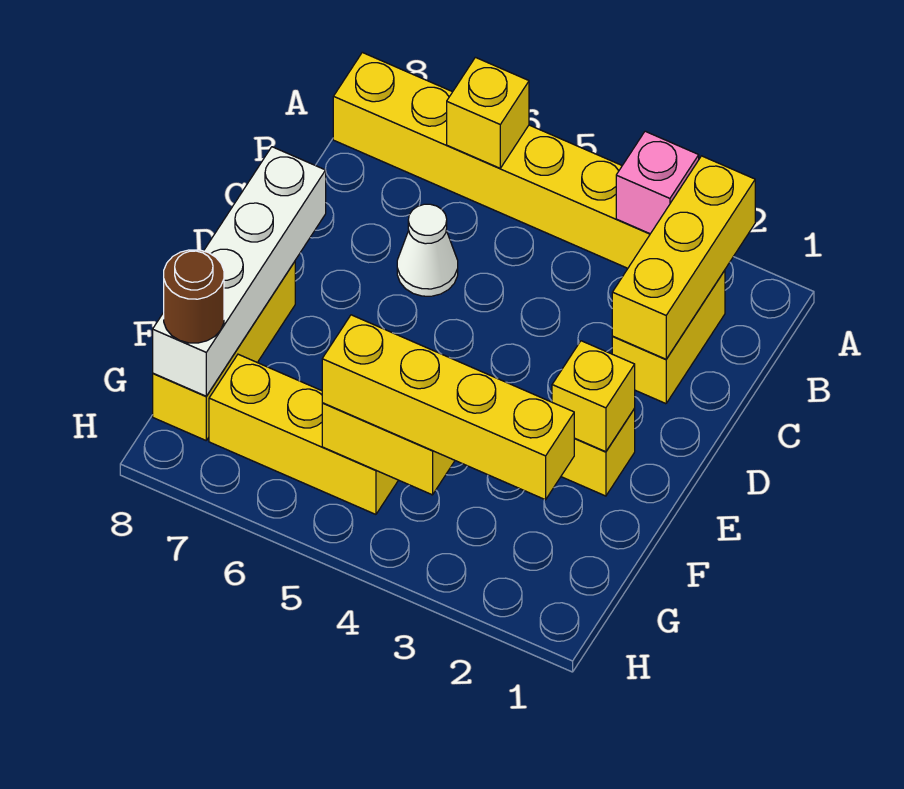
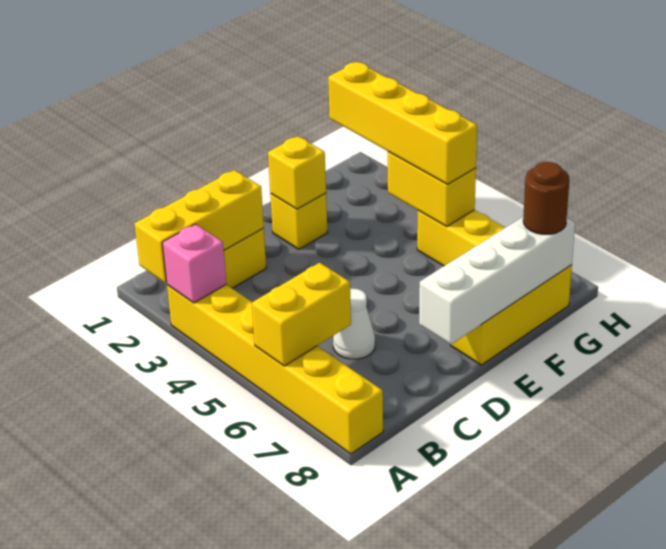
yellow 1x1 brick [447,57,529,168] -> yellow 1x2 brick [252,263,351,366]

